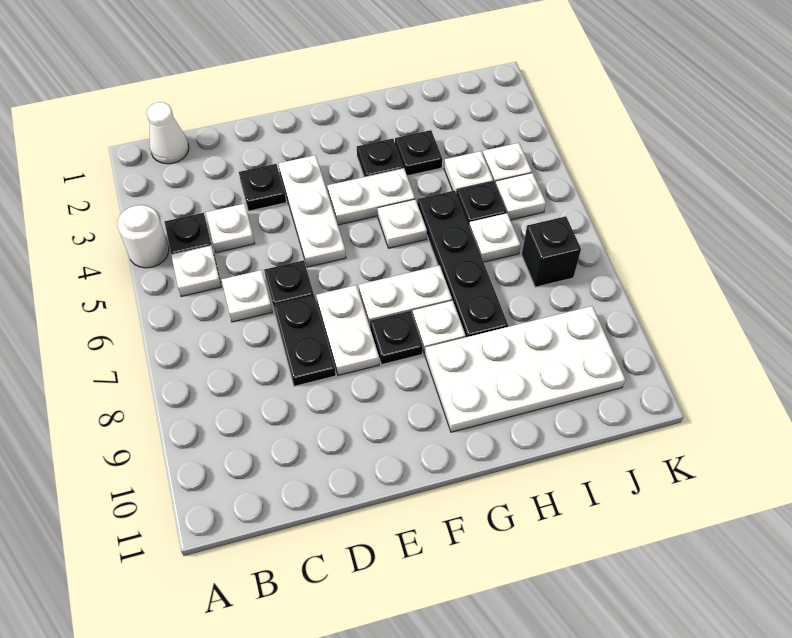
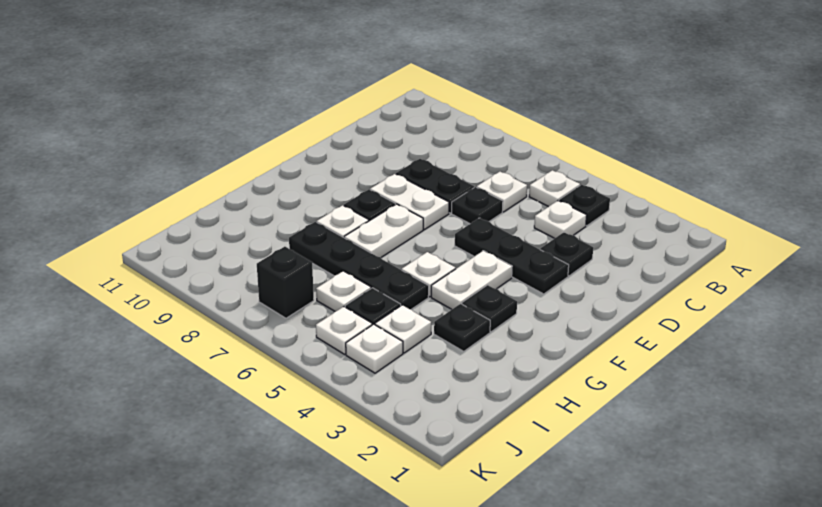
white 1x1 round brick [117,205,169,268] -> none
white 1x1 cone [147,102,189,164] -> none
white 1x3 plate [278,155,346,267] -> black 1x3 plate [455,218,569,294]
white 2x4 plate [425,306,625,432] -> none

